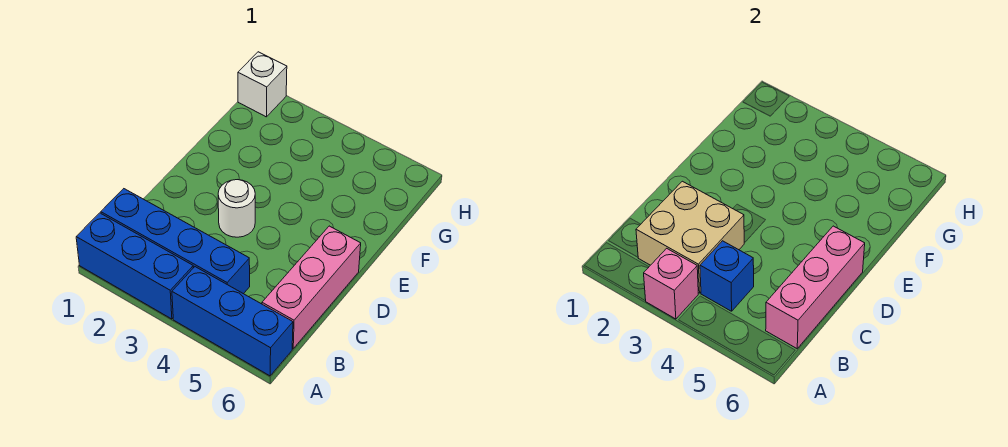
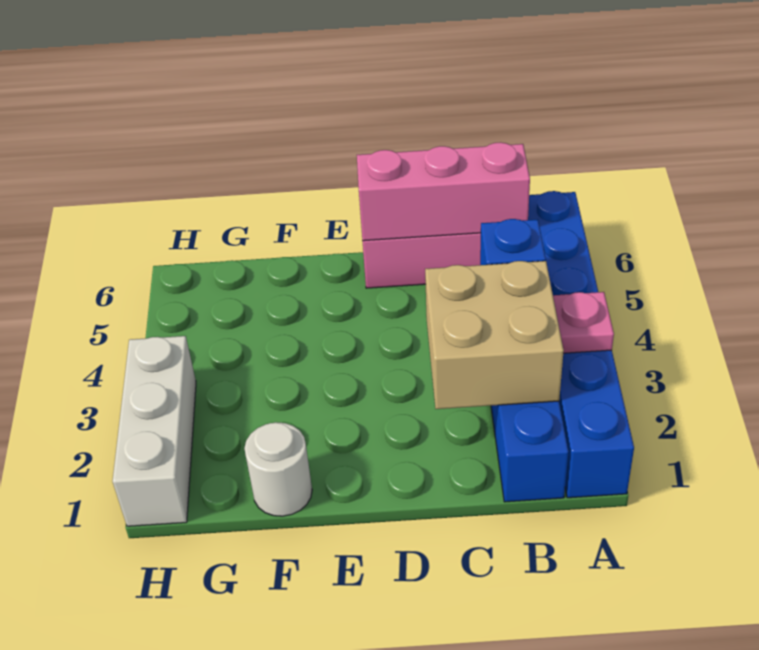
pink 1x1 brick [644,248,698,319] -> pink 1x1 plate [553,292,614,353]
white 1x1 round brick [218,180,255,237] -> white 1x1 round brick moved to [244,422,312,516]
white 1x1 brick [238,52,287,117] -> white 1x3 brick [113,336,196,526]

